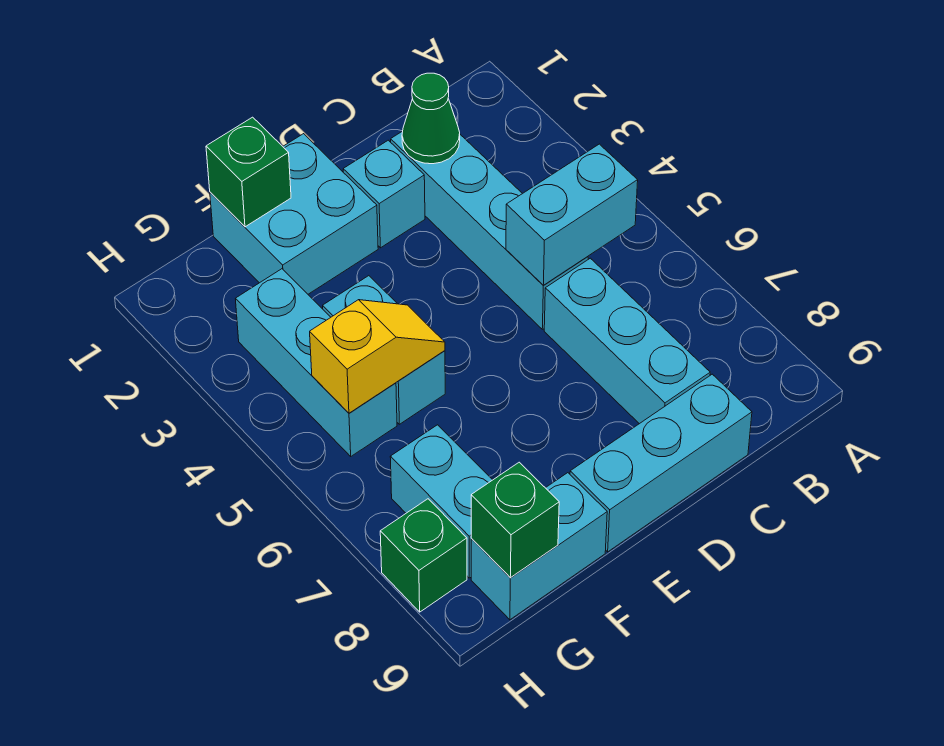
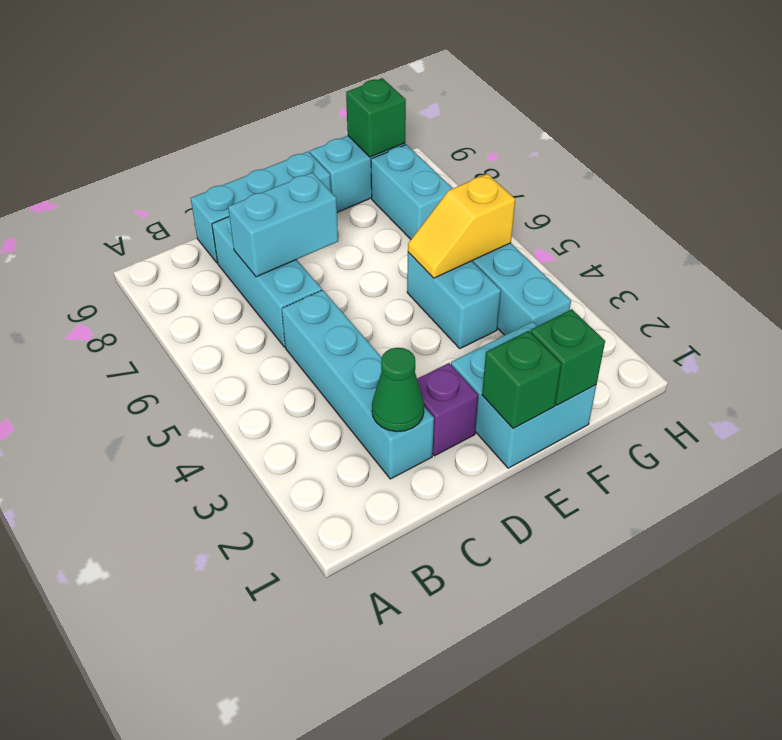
cyan 1x2 brick [506,144,638,285] -> cyan 1x2 brick moved to [228,173,338,277]
cyan 1x1 brick [343,140,425,248] -> purple 1x1 brick [417,363,478,456]
green 1x1 brick [380,499,467,612] -> green 1x1 brick moved to [482,331,561,429]

